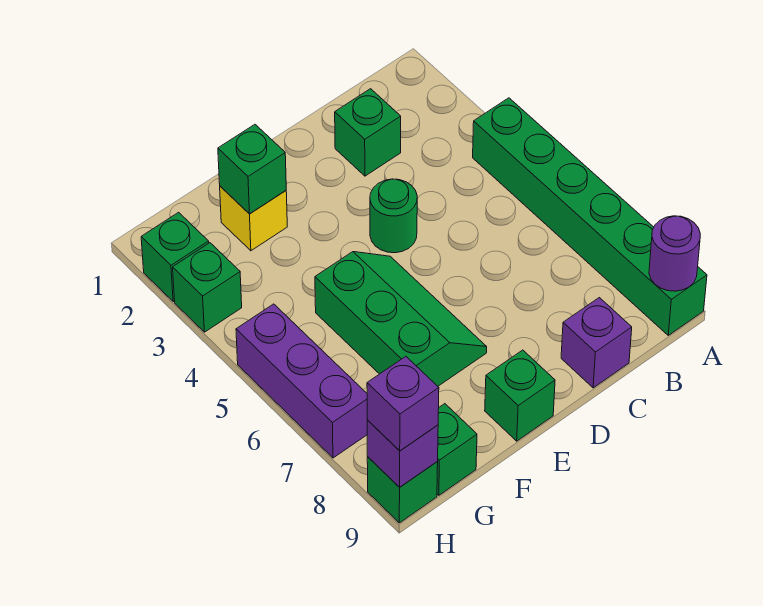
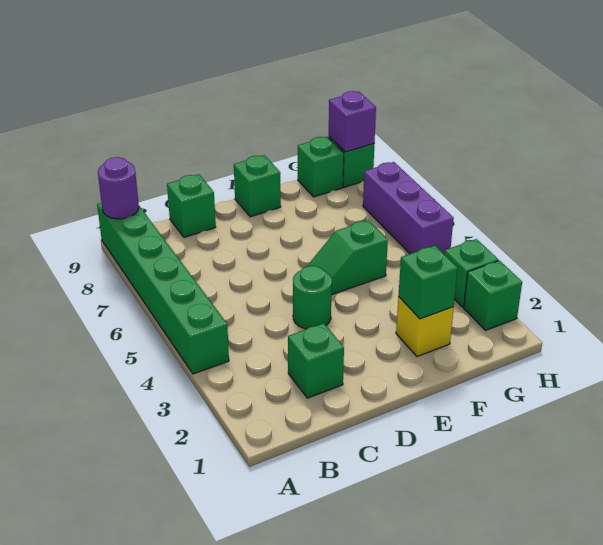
purple 1x1 brick [561,298,632,388] -> green 1x1 brick [167,174,216,237]
green 2x3 slope [315,252,487,386] -> green 1x2 slope [306,220,388,295]
purple 1x1 brick [367,357,439,451] -> none

